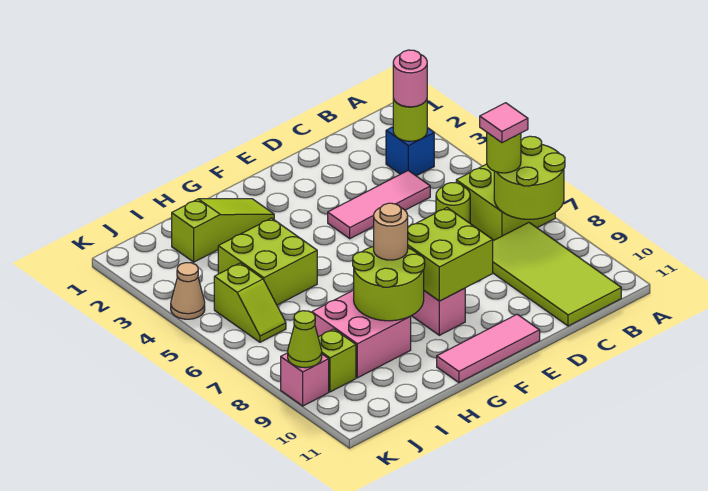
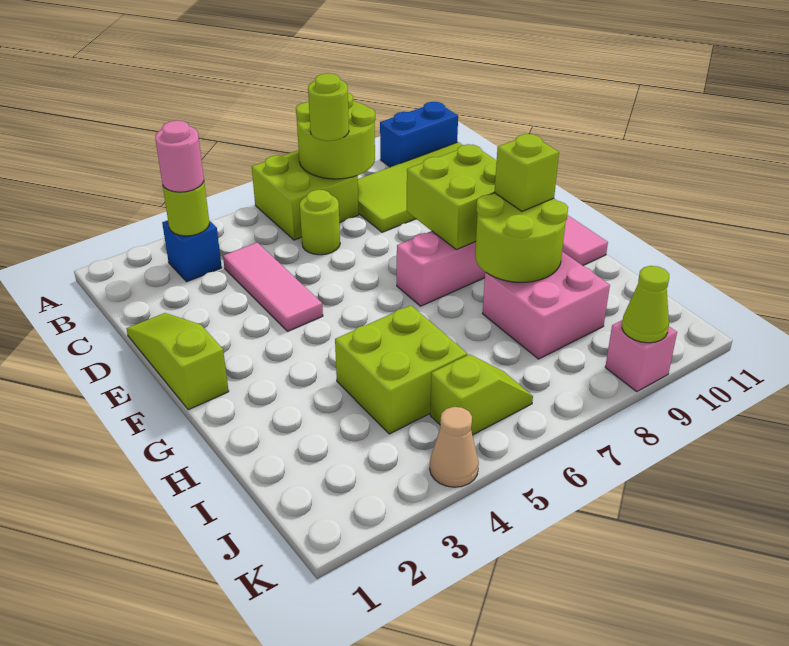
none -> blue 1x2 brick [380,102,458,167]
pink 1x1 tile [480,103,528,143] -> none
lime 1x3 slope [172,198,274,262] -> lime 1x3 slope moved to [126,313,229,410]
tan 1x1 round brick [374,203,408,260] -> none
lime 1x1 brick [318,329,356,392] -> lime 1x1 brick moved to [494,134,559,211]

